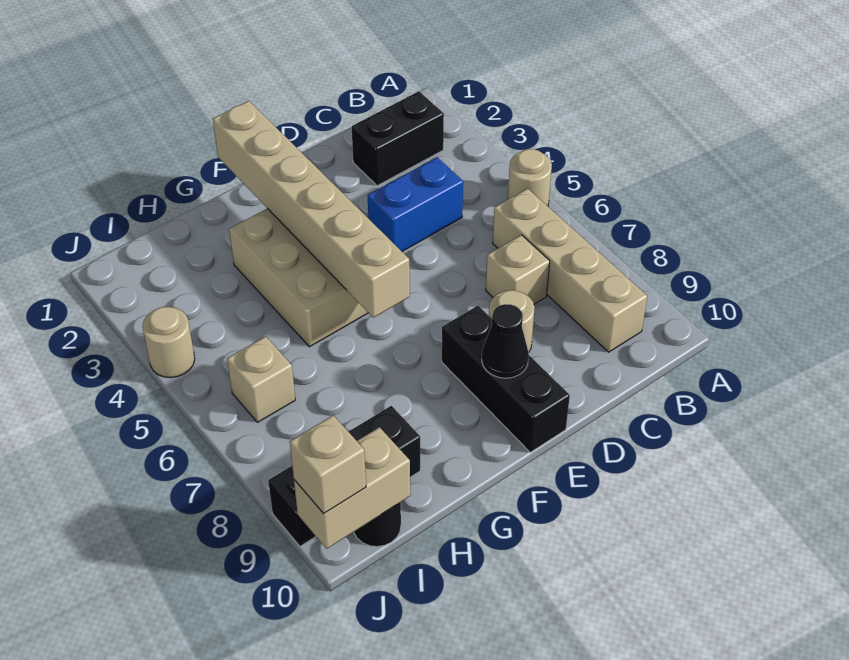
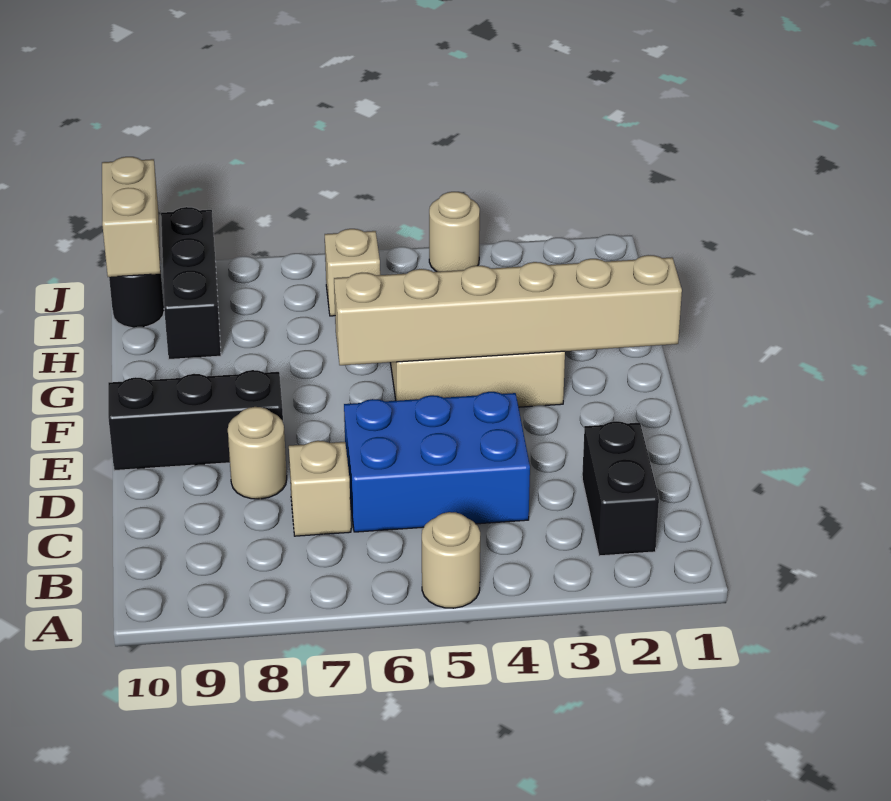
tan 1x4 brick [493,189,647,352] -> none
blue 1x2 brick [368,157,463,251] -> blue 2x3 brick [344,392,530,532]
black 1x1 cone [482,304,529,378] -> none
tan 1x1 brick [290,415,366,514] -> none

